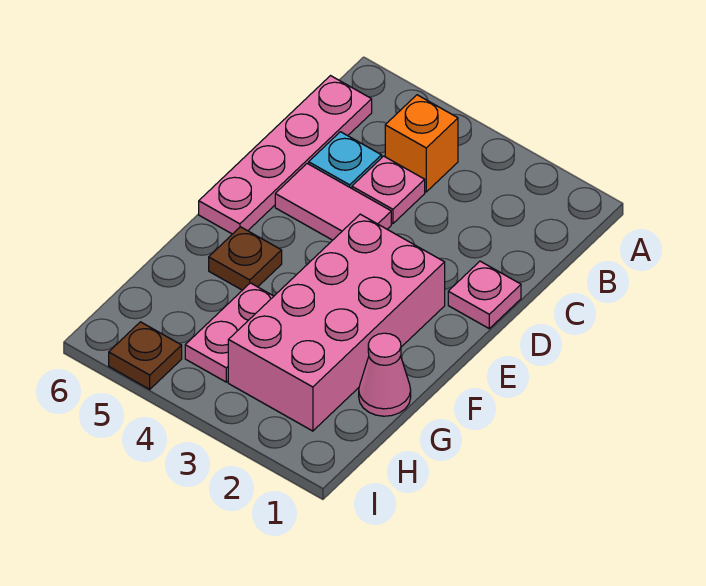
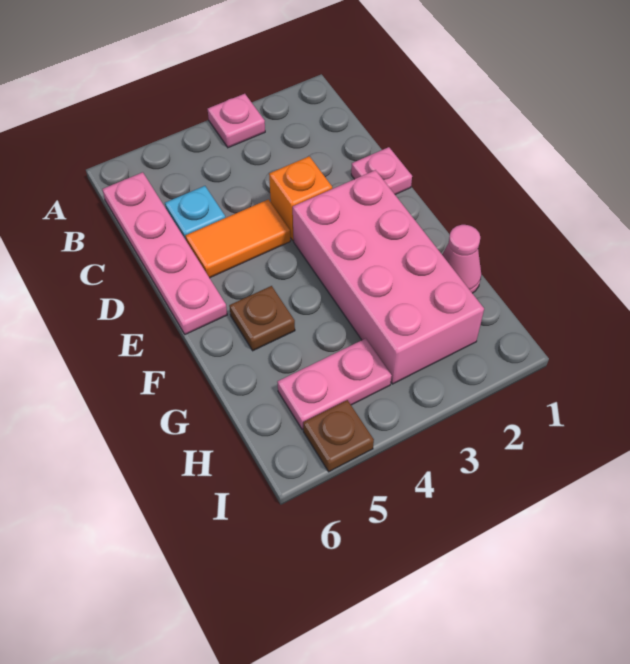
orange 1x1 brick [385,95,458,192] -> orange 1x1 brick moved to [269,156,332,241]
pink 1x1 plate [352,156,425,224] -> pink 1x1 plate moved to [208,94,265,148]
pink 1x2 tile [275,164,391,240] -> orange 1x2 tile [185,199,290,278]
pink 1x2 plate [185,283,274,382] -> pink 1x2 plate turned to [277,338,392,430]

